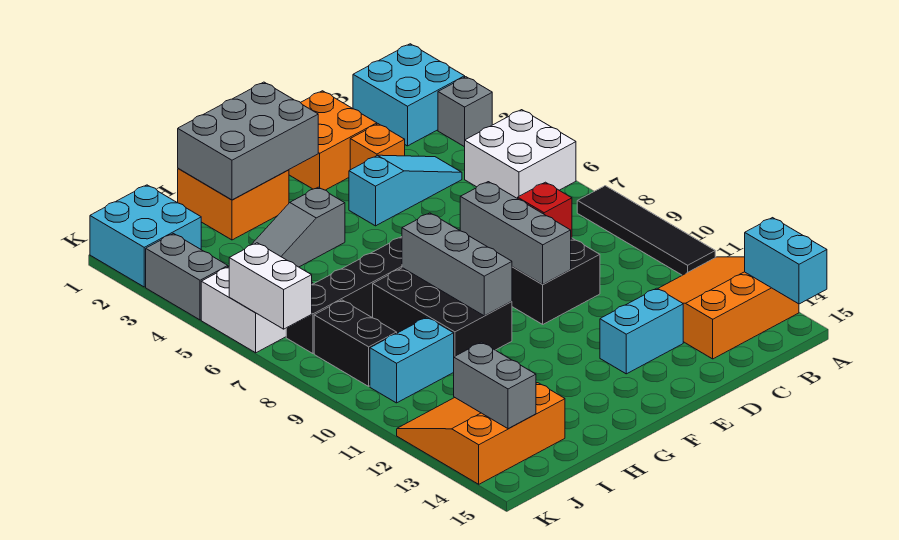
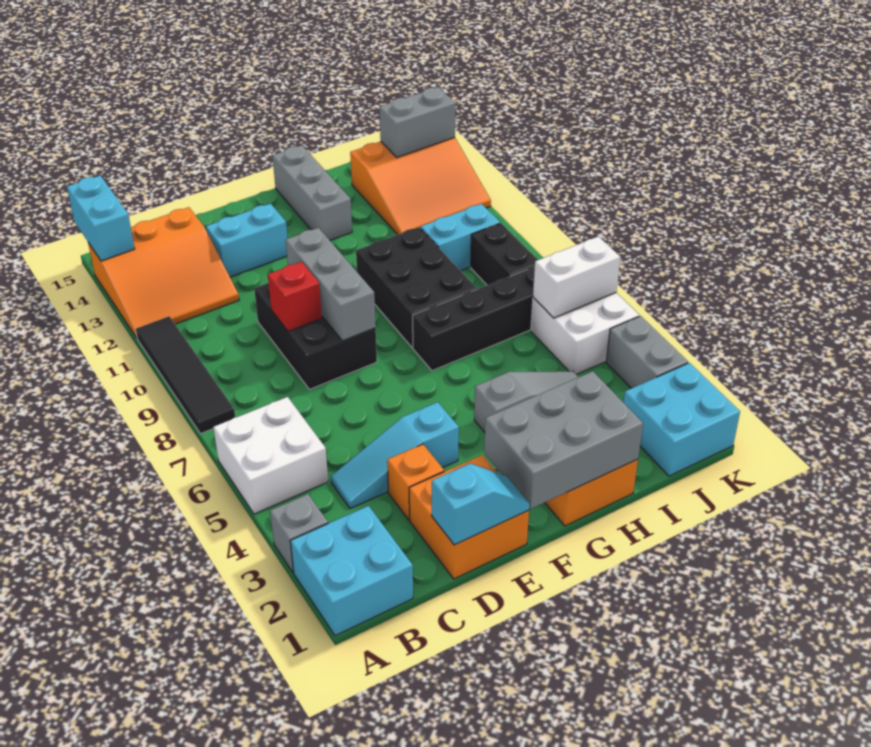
none -> cyan 1x2 slope [432,464,530,545]
grey 1x3 brick [402,213,512,316] -> grey 1x3 brick moved to [272,145,352,240]
grey 1x2 brick [454,342,536,429] -> grey 1x2 brick turned to [380,87,455,157]
white 1x2 brick [229,243,312,329] -> white 1x2 brick turned to [533,236,620,318]

